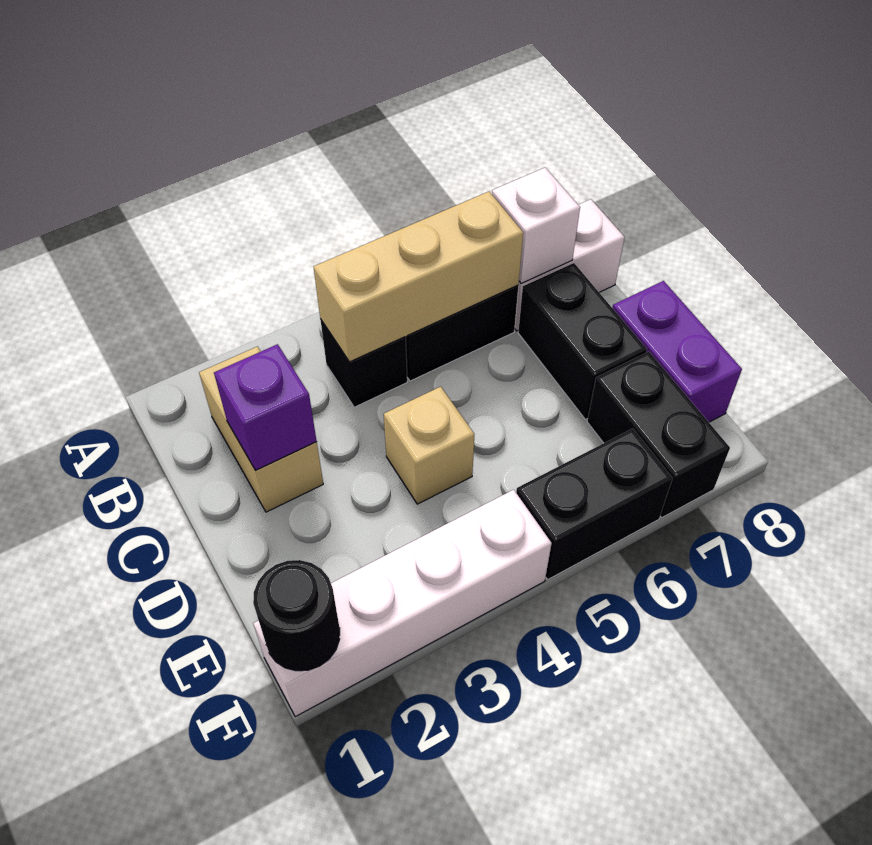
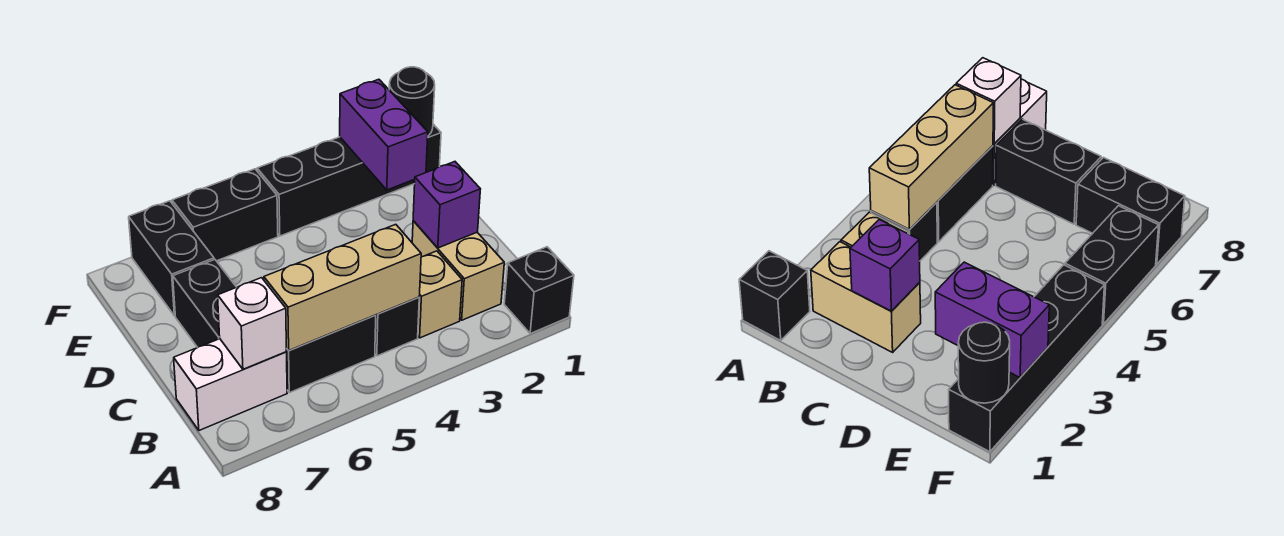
none -> black 1x1 brick [504,247,574,333]
tan 1x1 brick [384,387,474,504] -> tan 1x1 brick moved to [418,251,462,338]
purple 1x2 brick [612,281,742,422] -> purple 1x2 brick moved to [340,79,428,190]
white 1x4 brick [253,490,552,717] -> black 1x4 brick [257,124,441,236]

